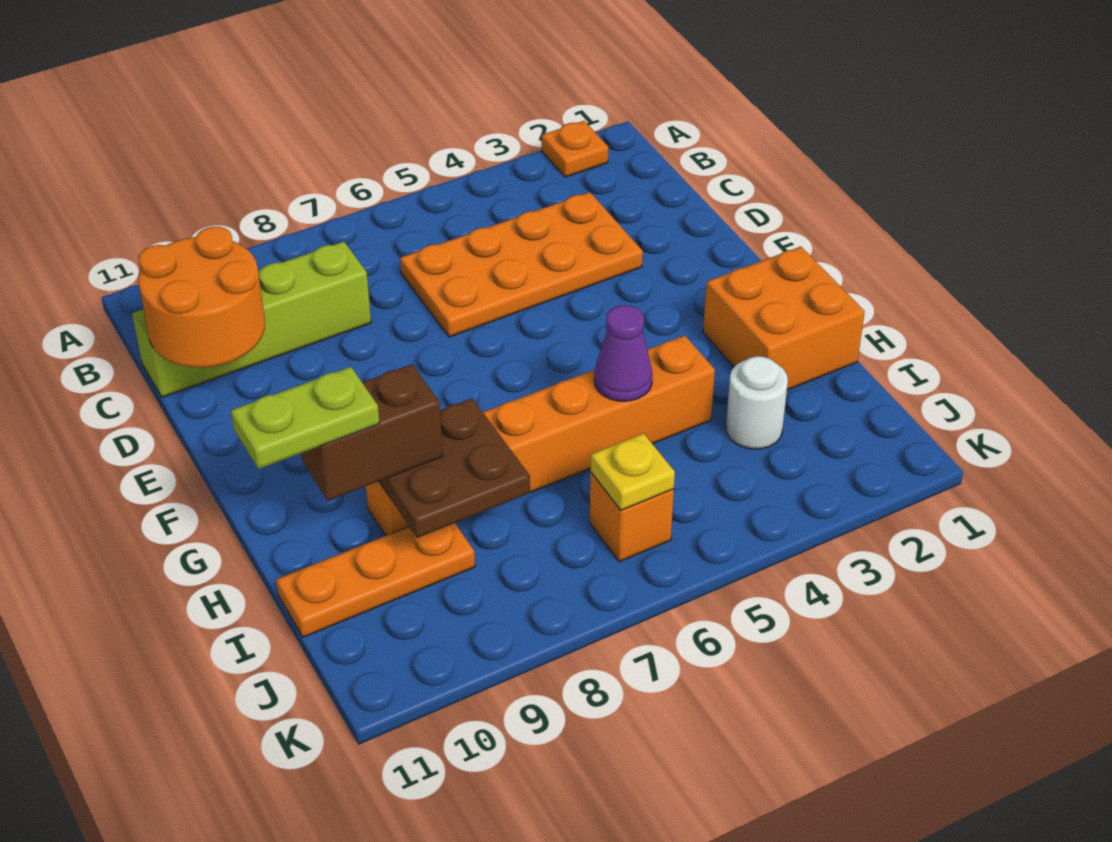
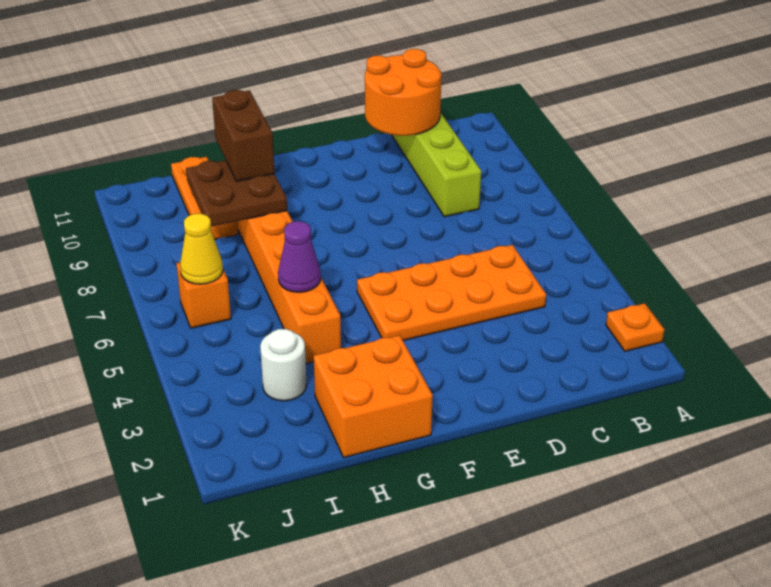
orange 2x4 plate [400,192,643,337] -> orange 2x4 plate turned to [357,245,546,340]
lime 1x2 plate [231,367,380,469] -> none
yellow 1x1 plate [591,433,675,510] -> yellow 1x1 cone [180,214,223,284]

